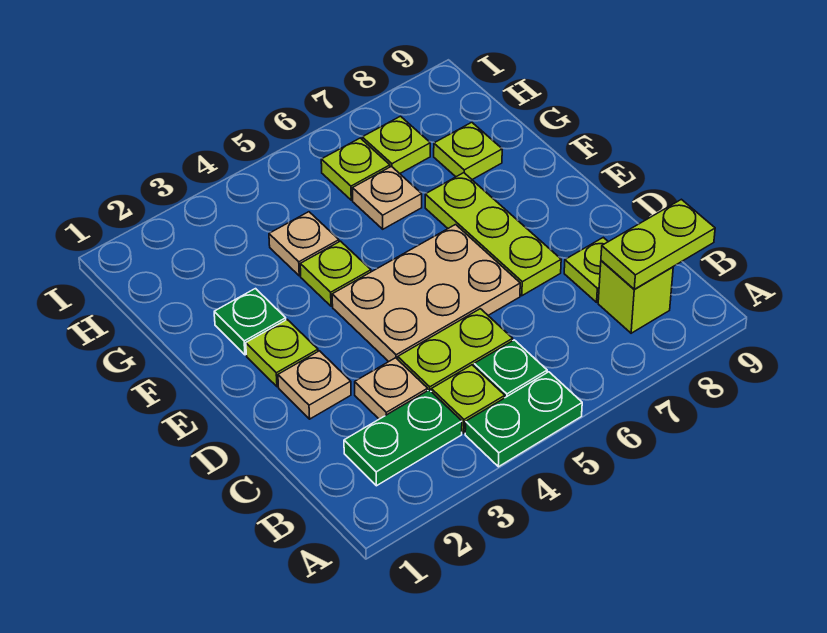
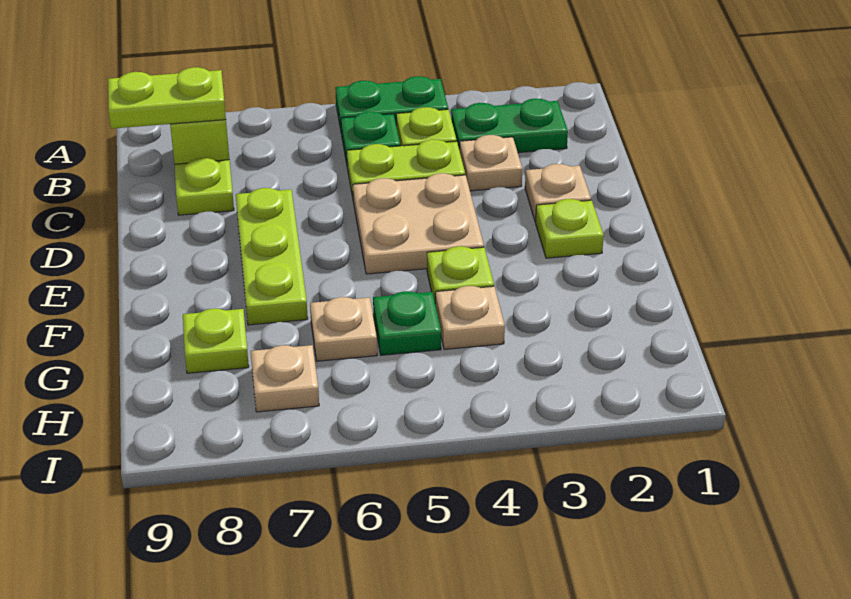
tan 2x3 plate [332,225,520,362] -> tan 2x2 plate [353,173,484,274]
green 1x1 plate [214,289,286,355] -> green 1x1 plate moved to [373,291,441,355]
lime 1x1 plate [321,138,390,200] -> none
lime 1x1 plate [362,116,430,174] -> tan 1x1 plate [251,345,319,412]

